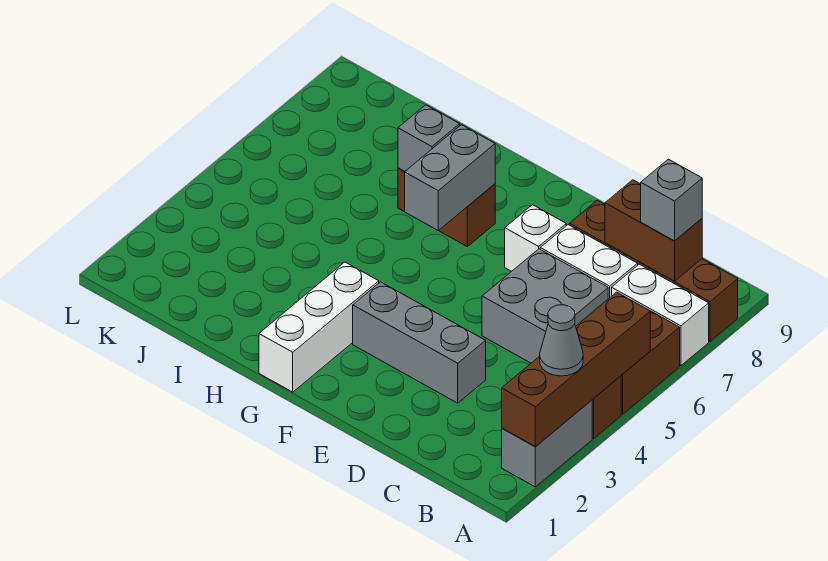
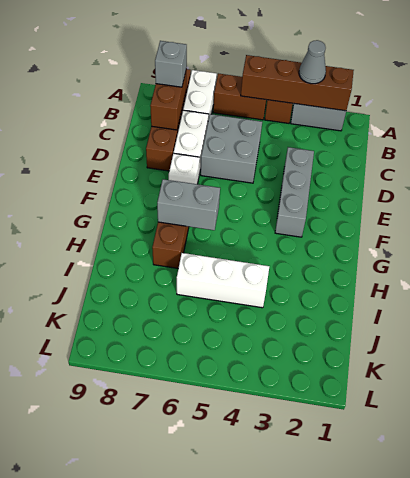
white 1x3 brick [259,262,379,392] -> white 1x3 brick moved to [177,253,269,308]
grey 1x1 brick [398,105,460,172] -> none

